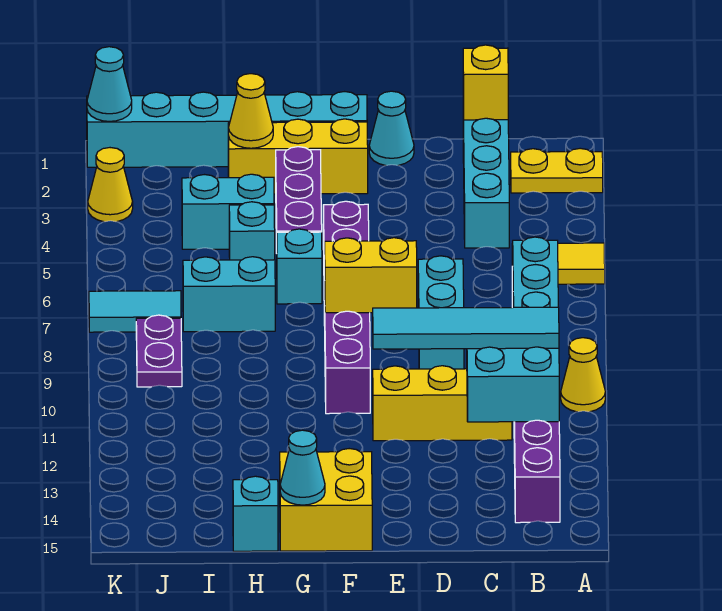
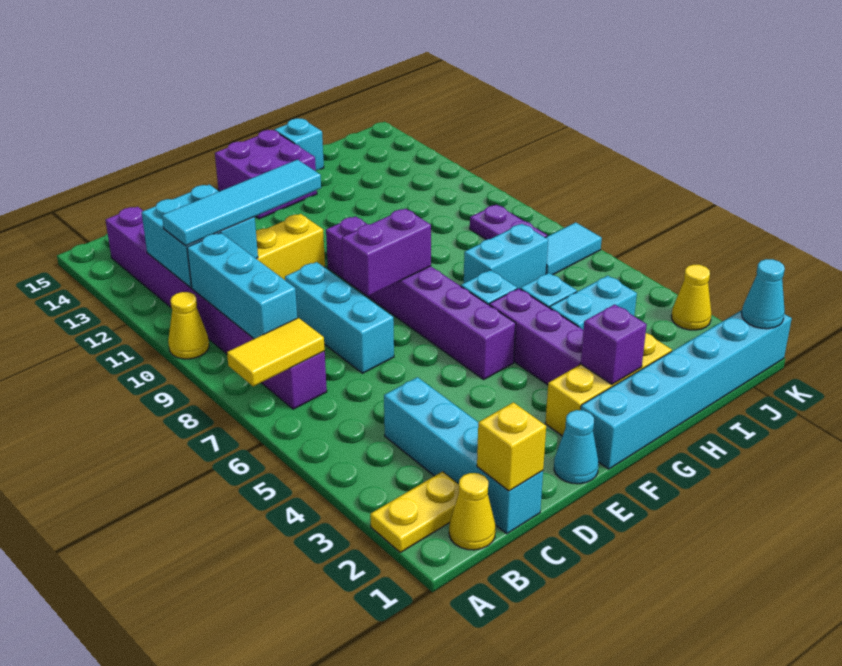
yellow 1x2 brick [325,238,417,313] -> purple 1x2 brick [342,209,431,296]
yellow 2x2 brick [280,449,372,551] -> purple 2x2 brick [215,130,317,219]
none -> purple 1x1 brick [581,304,647,384]
cyan 1x1 cone [280,430,325,505] -> none
yellow 1x1 cone [228,74,273,148] -> yellow 1x1 cone moved to [449,473,496,550]

